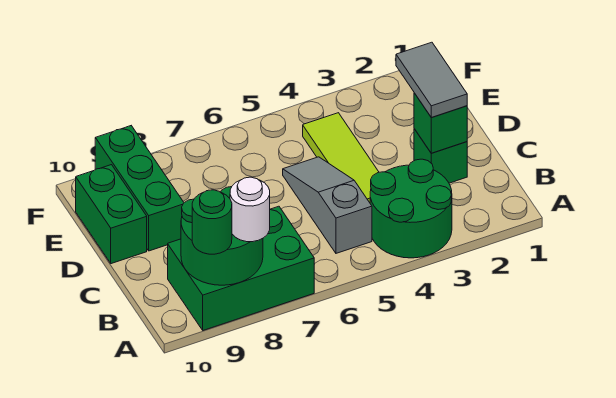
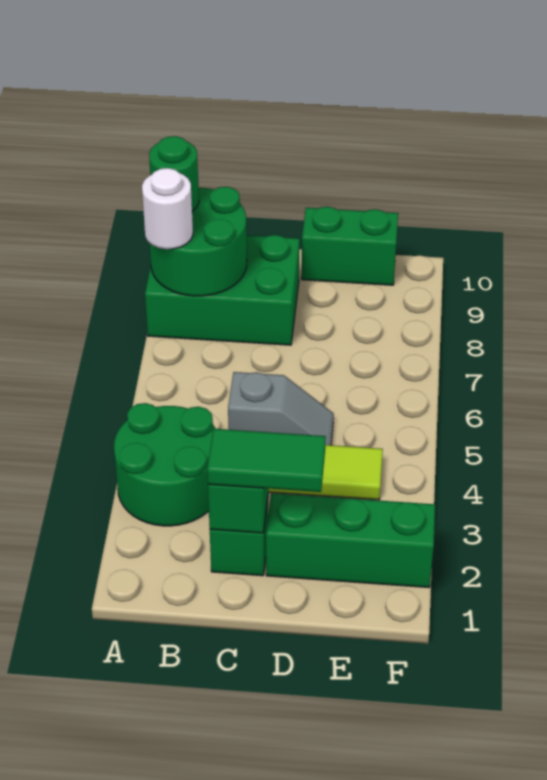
green 2x3 brick [168,206,314,330] -> green 2x3 brick turned to [145,235,300,345]
grey 1x3 slope [283,157,372,253] -> grey 1x2 slope [228,372,334,445]
grey 1x2 tile [396,42,467,118] -> green 1x2 tile [207,429,326,492]
green 1x3 brick [95,126,184,251] -> green 1x3 brick moved to [266,493,435,587]

